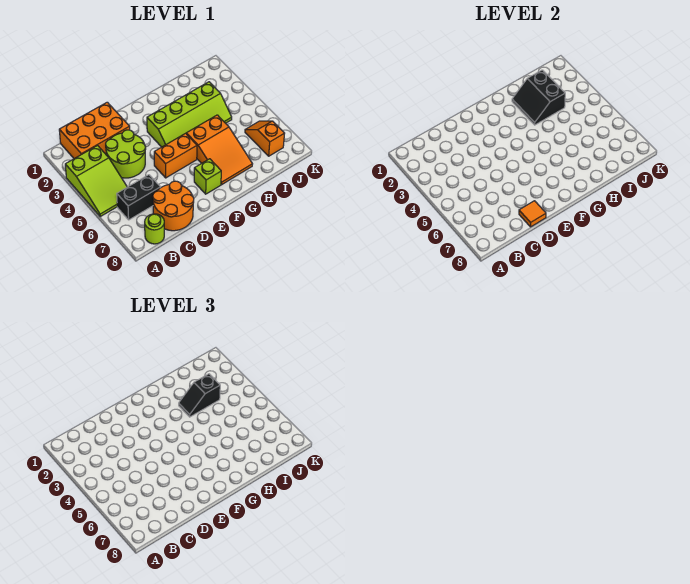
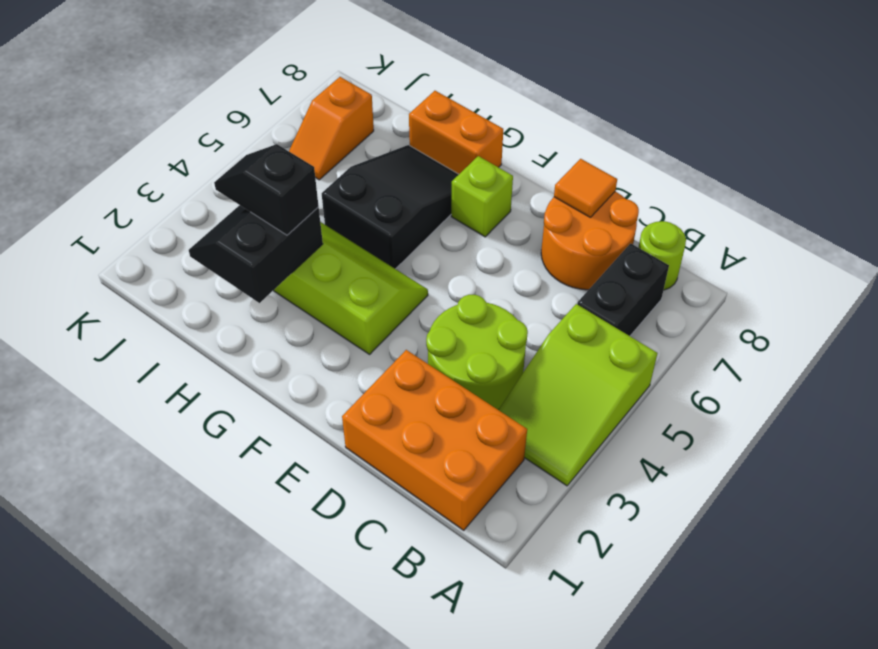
lime 2x3 slope [65,146,127,216] -> lime 2x3 slope turned to [499,304,657,486]
black 1x2 brick [117,175,160,220] -> black 1x2 brick turned to [577,243,669,336]
orange 1x2 brick [154,133,197,178] -> orange 1x2 brick moved to [409,91,503,174]
orange 2x3 slope [186,115,252,184] -> black 2x3 slope [322,145,459,269]
black 2x2 slope [512,70,565,125] -> black 2x2 slope turned to [189,205,323,303]
black 1x2 slope [179,374,220,417] -> black 1x2 slope turned to [214,144,319,235]

